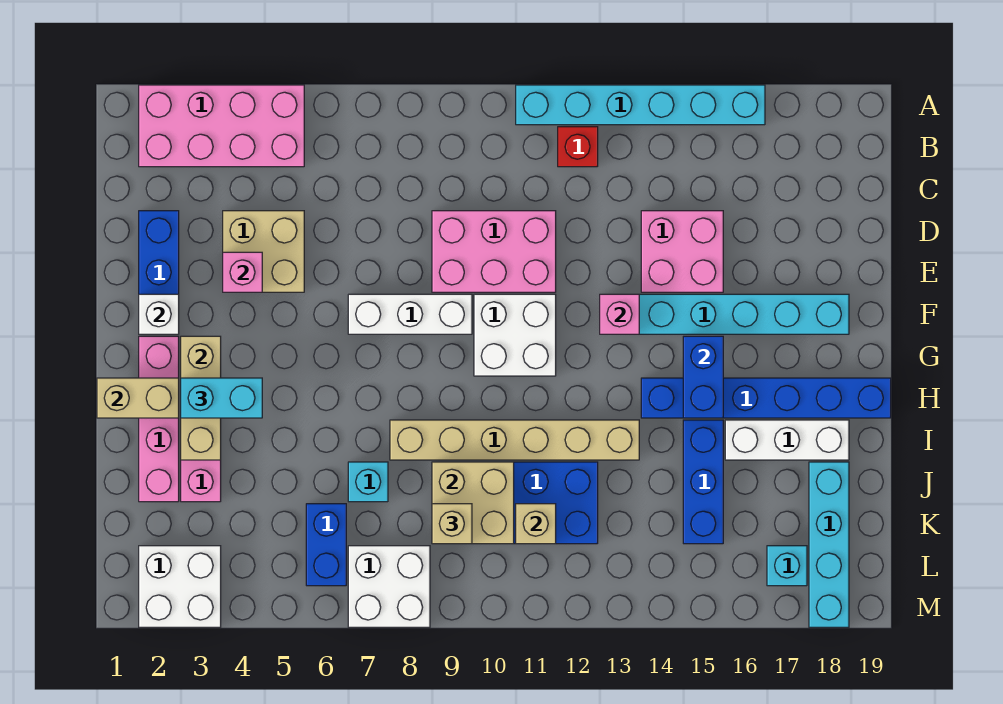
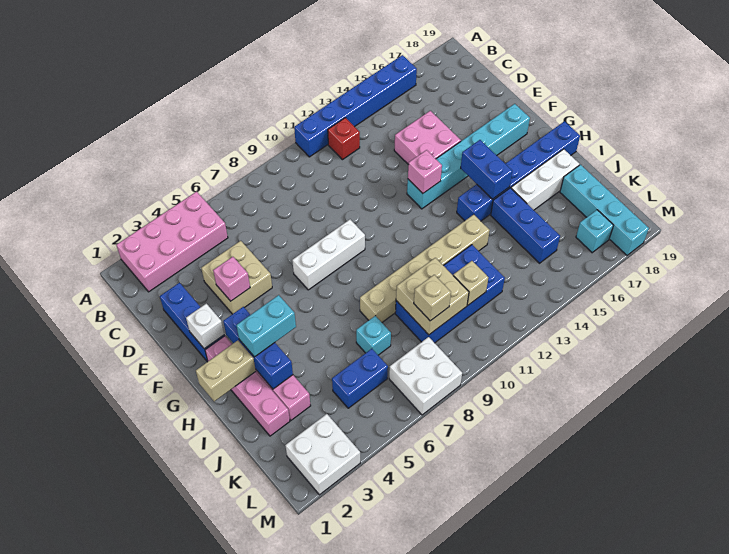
cyan 1x6 brick [516,85,765,125] -> blue 1x6 brick [294,55,417,157]
pink 2x3 brick [432,211,556,292] -> none
white 2x2 brick [474,294,556,376] -> none
tan 1x3 brick [181,336,221,460] -> blue 1x3 brick [223,307,293,389]
blue 1x2 brick [306,504,346,586] -> blue 1x2 brick turned to [332,349,388,408]

